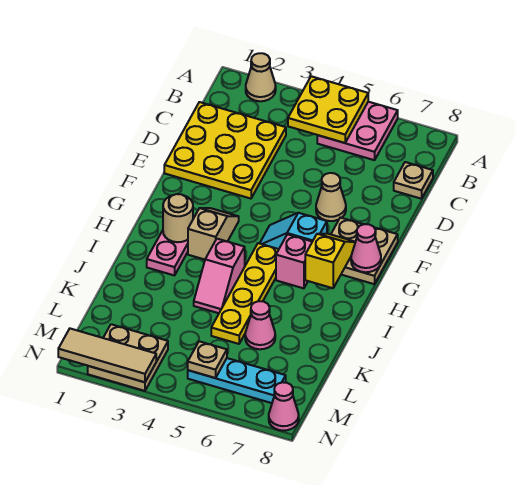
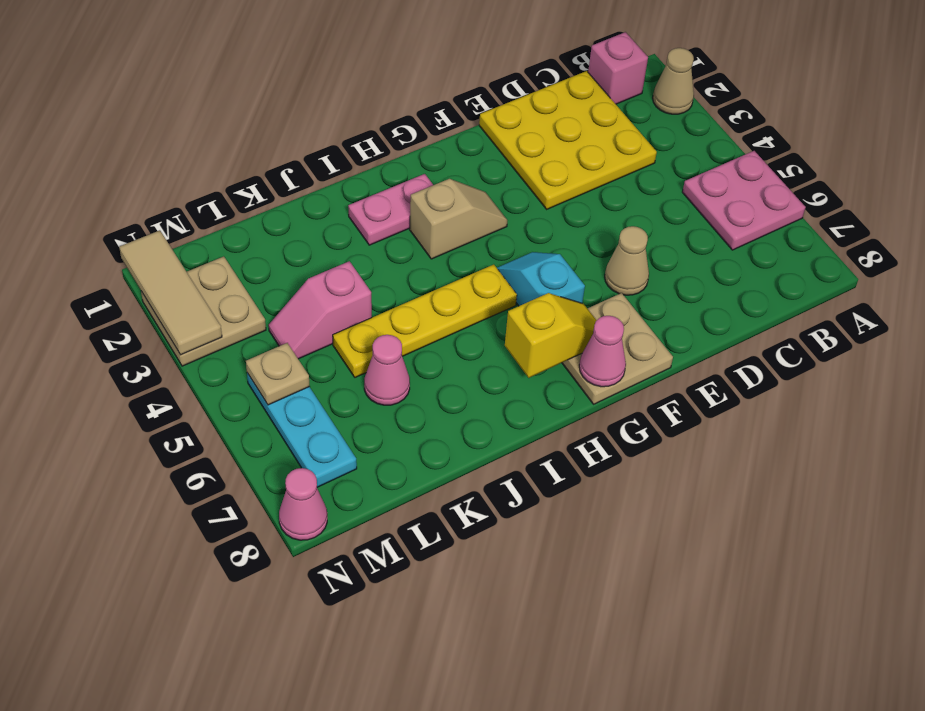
yellow 2x2 plate [288,76,368,143] -> none
tan 1x1 plate [394,162,433,199] -> none
tan 1x1 round brick [163,194,193,242] -> none
pink 1x1 brick [276,234,312,288] -> pink 1x1 brick moved to [588,32,648,104]
pink 1x2 slope [194,239,245,313] -> pink 1x2 slope moved to [269,261,372,359]

